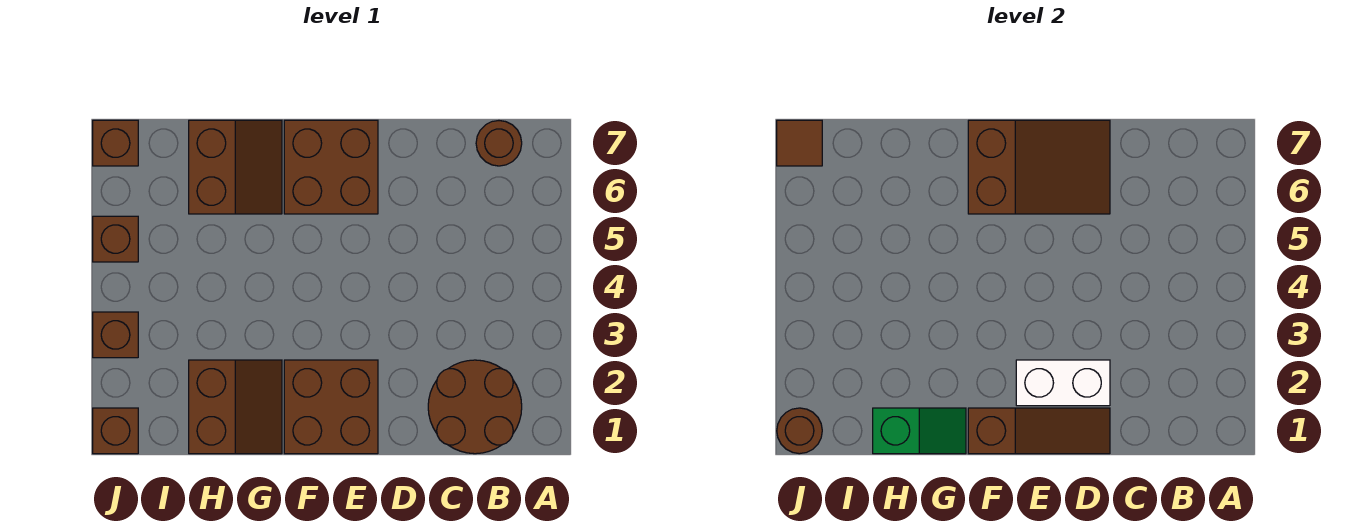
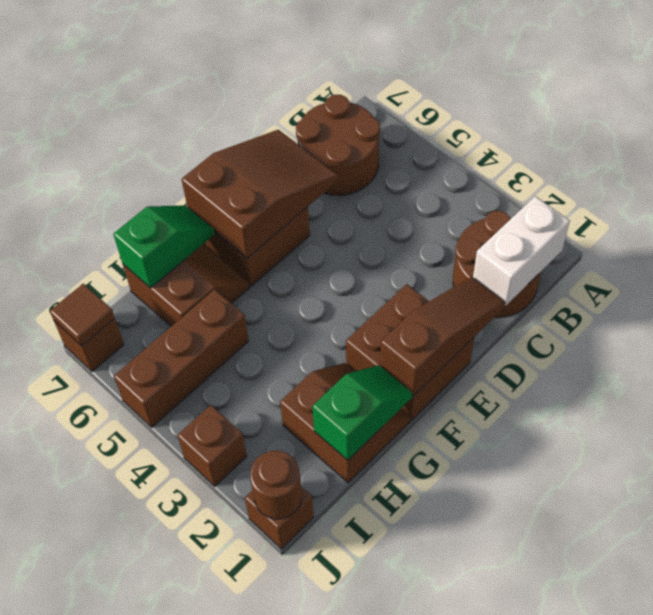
brown 1x1 round brick [476,121,522,166] -> brown 2x2 round brick [296,95,380,195]
white 1x2 brick [1016,360,1110,406] -> white 1x2 brick moved to [473,196,570,306]
none -> green 1x2 slope [113,206,215,288]
brown 1x1 brick [93,216,138,262] -> brown 1x3 brick [114,290,249,427]

